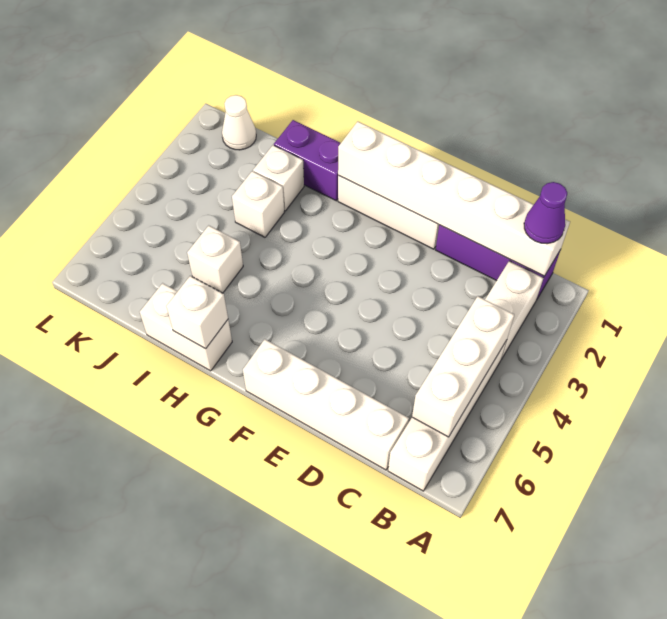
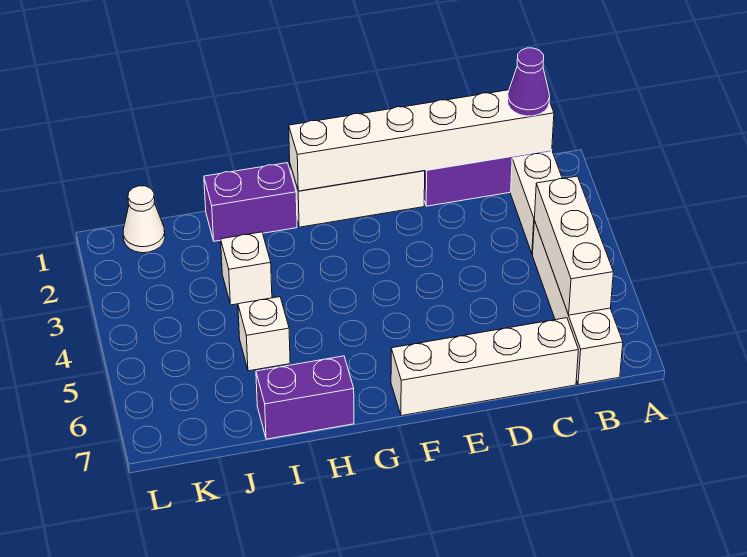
white 1x2 brick [140,283,232,371] -> purple 1x2 brick [256,356,354,439]
white 1x1 brick [166,276,228,349] -> none
white 1x1 brick [253,145,304,211] -> none

